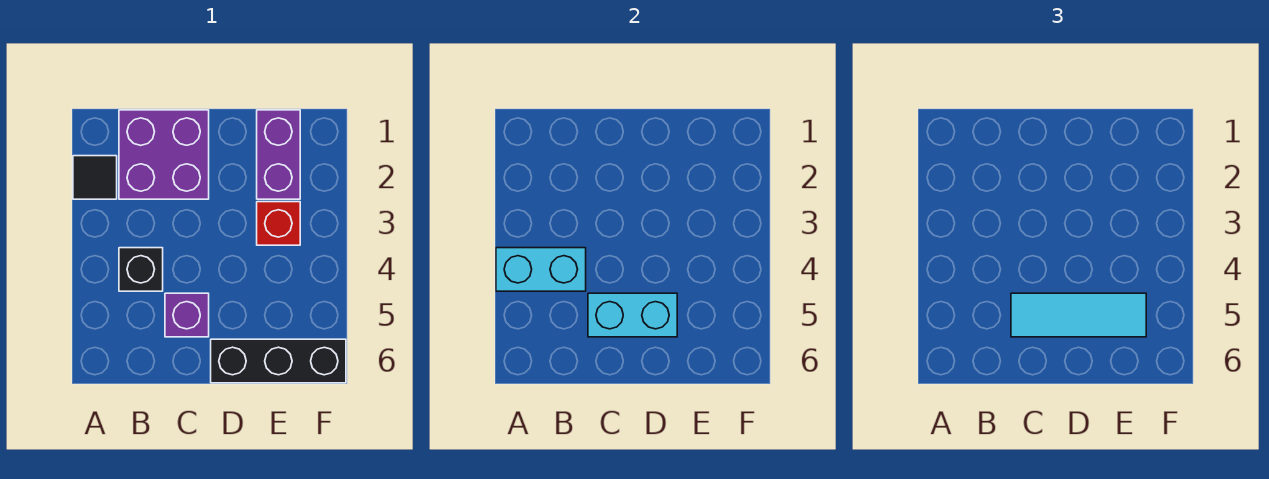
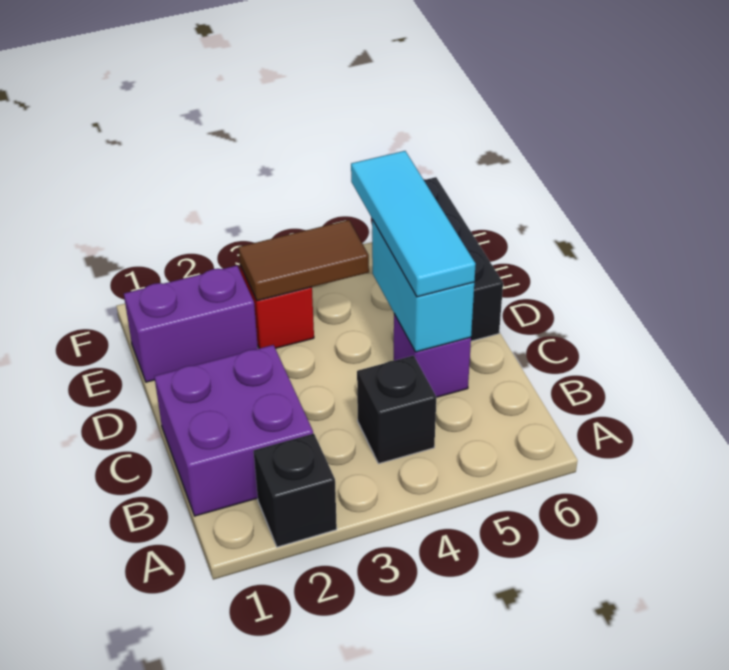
black 1x1 tile [73,156,117,199] -> black 1x1 brick [254,434,337,547]
cyan 1x2 brick [496,248,586,291] -> none
none -> brown 1x2 tile [239,220,369,301]

